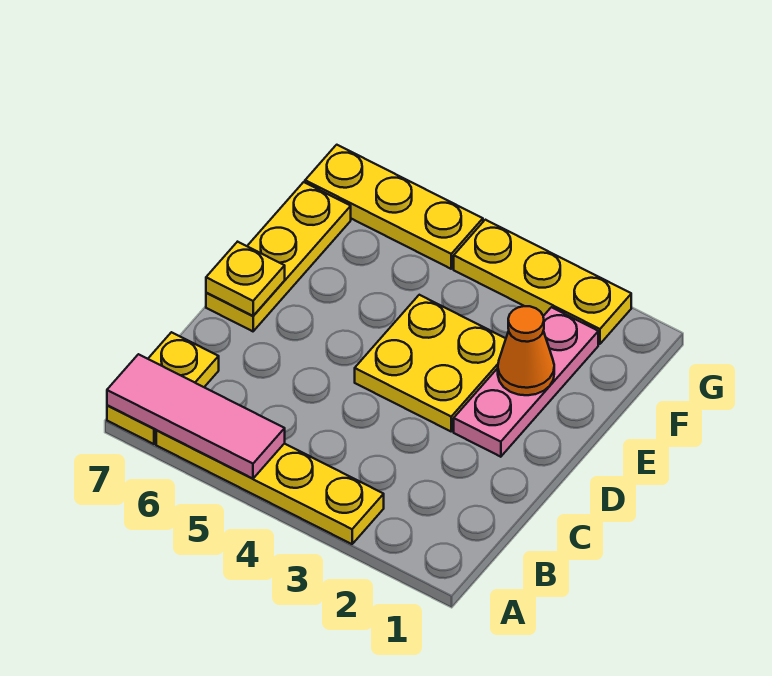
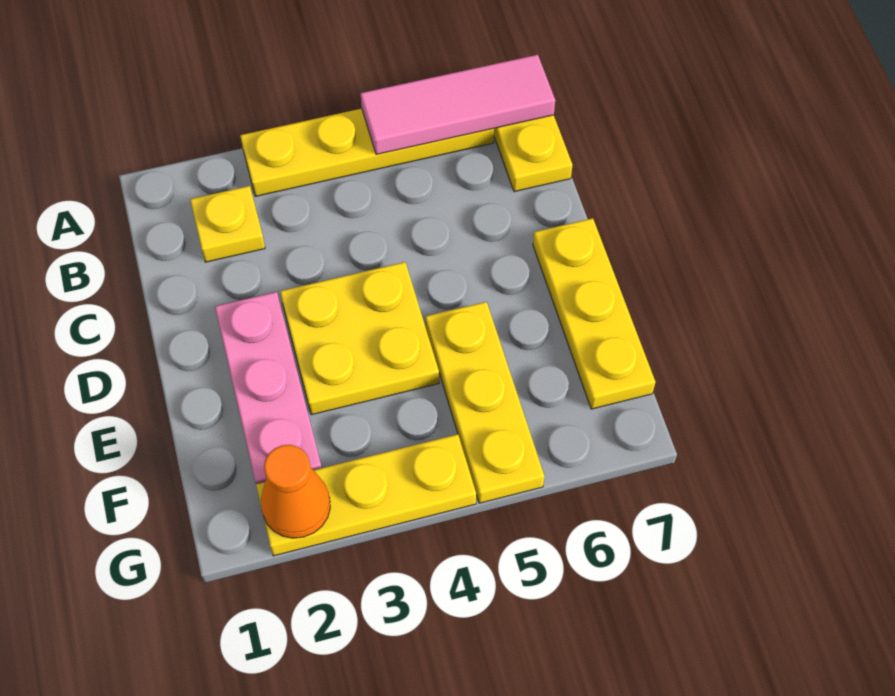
yellow 1x1 plate [206,242,285,316] -> yellow 1x1 plate moved to [190,186,265,262]
orange 1x1 cone [498,306,554,395] -> orange 1x1 cone moved to [261,445,330,538]
yellow 1x3 plate [305,145,483,269] -> yellow 1x3 plate turned to [426,302,544,503]

